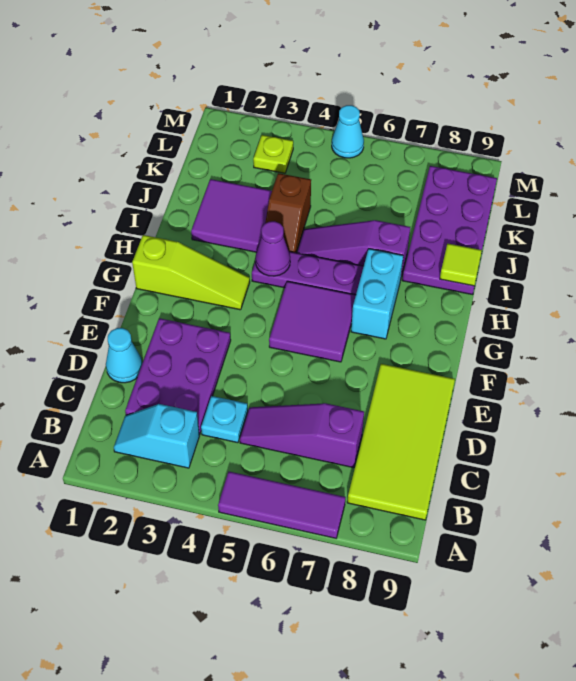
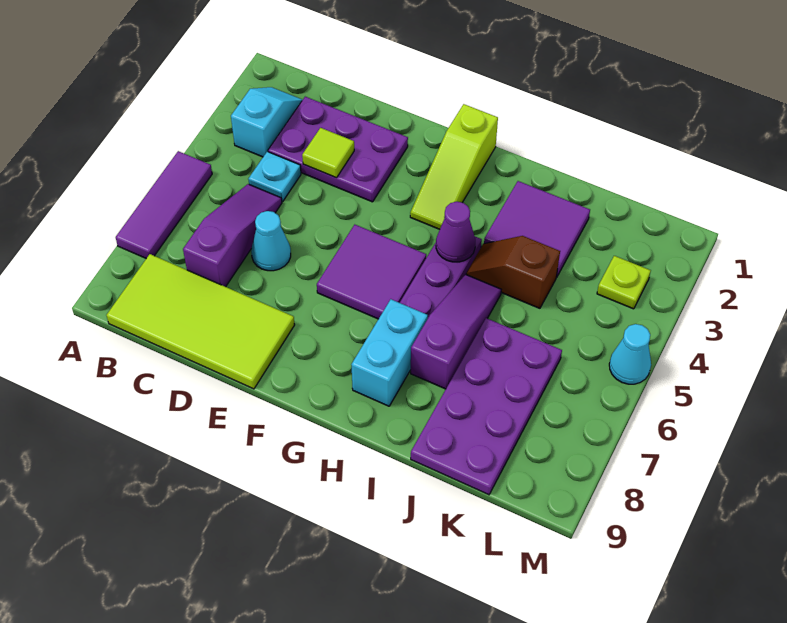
cyan 1x1 cone [106,328,142,383] -> cyan 1x1 cone moved to [251,211,291,271]
cyan 1x2 brick [351,249,403,339] -> cyan 1x2 brick turned to [351,299,428,406]
purple 2x4 plate [402,166,497,295] -> purple 2x4 plate turned to [411,318,562,495]
lime 1x1 tile [440,244,482,286] -> lime 1x1 tile moved to [302,128,354,178]

